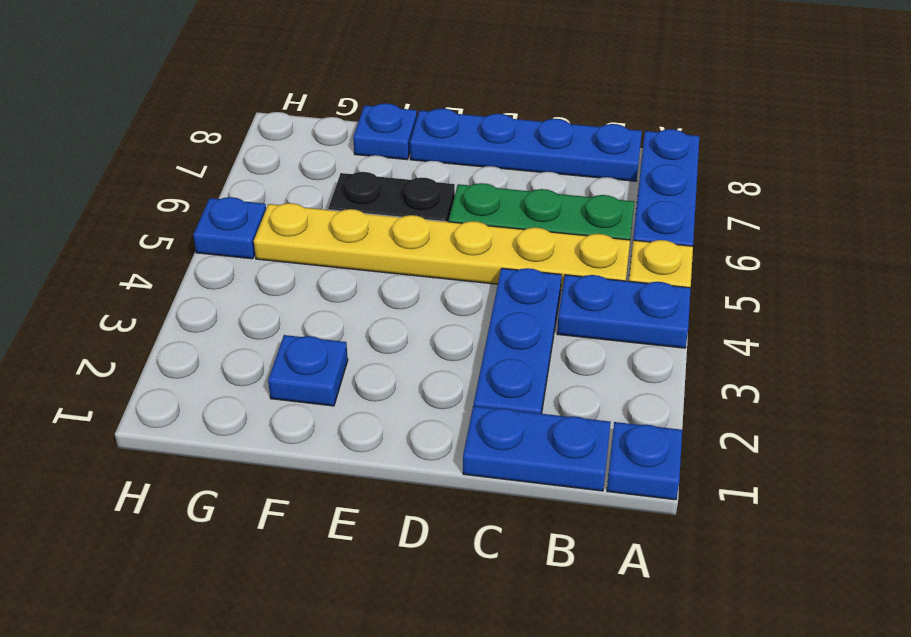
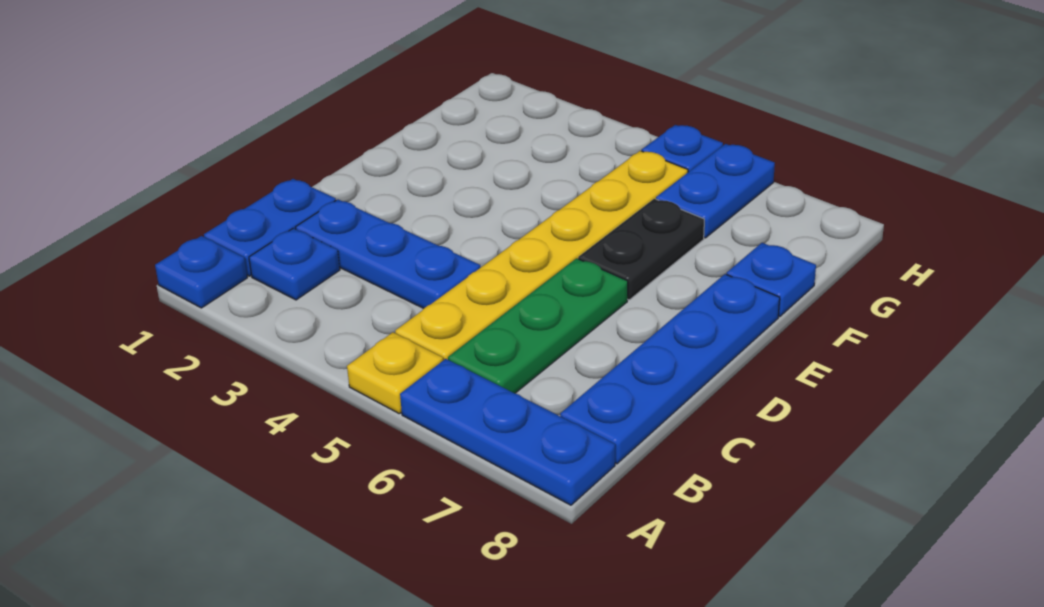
blue 1x2 plate [557,275,691,348] -> blue 1x2 plate moved to [656,144,775,238]
blue 1x1 plate [268,335,348,406] -> blue 1x1 plate moved to [249,228,340,300]

